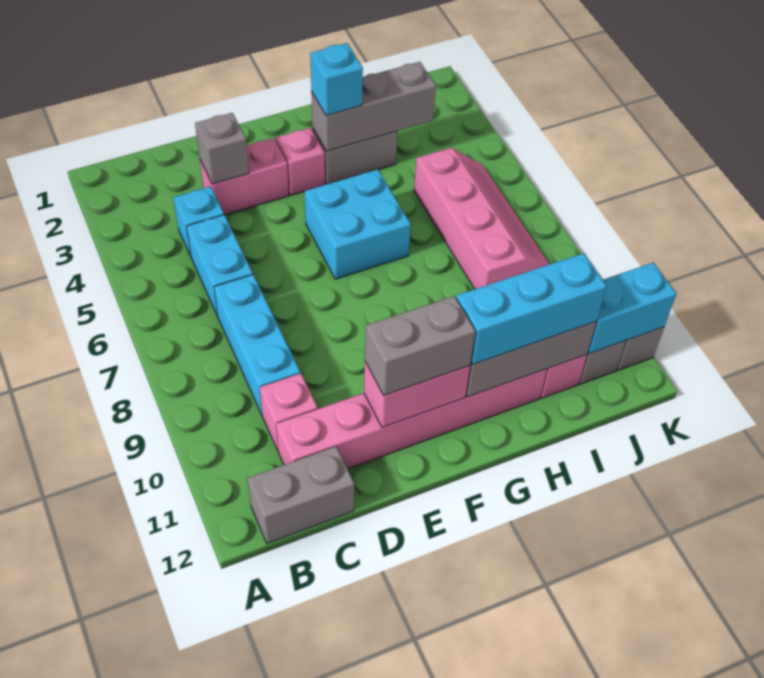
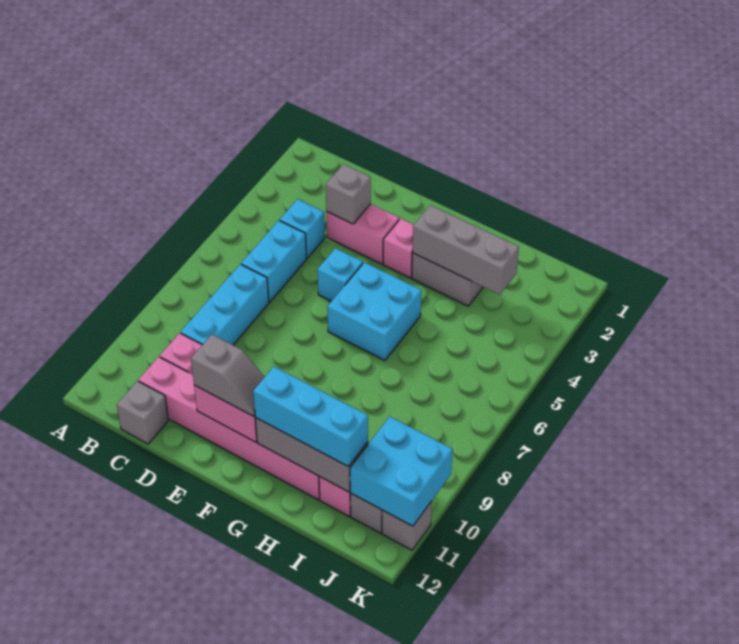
grey 1x2 brick [248,447,354,544] -> grey 1x1 brick [117,381,168,444]
grey 1x2 brick [365,296,475,396] -> grey 1x2 slope [191,335,264,416]
cyan 1x1 brick [310,43,363,116] -> cyan 1x1 brick moved to [318,248,363,301]
pink 2x4 slope [414,148,549,289] -> none
cyan 1x2 brick [588,263,676,353] -> cyan 2x2 brick [350,417,453,526]

